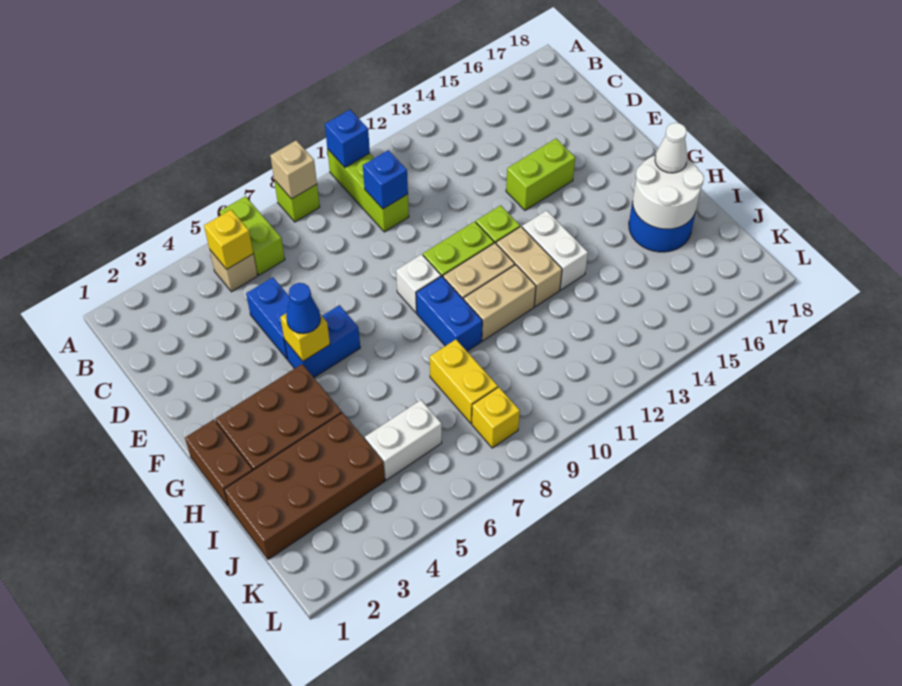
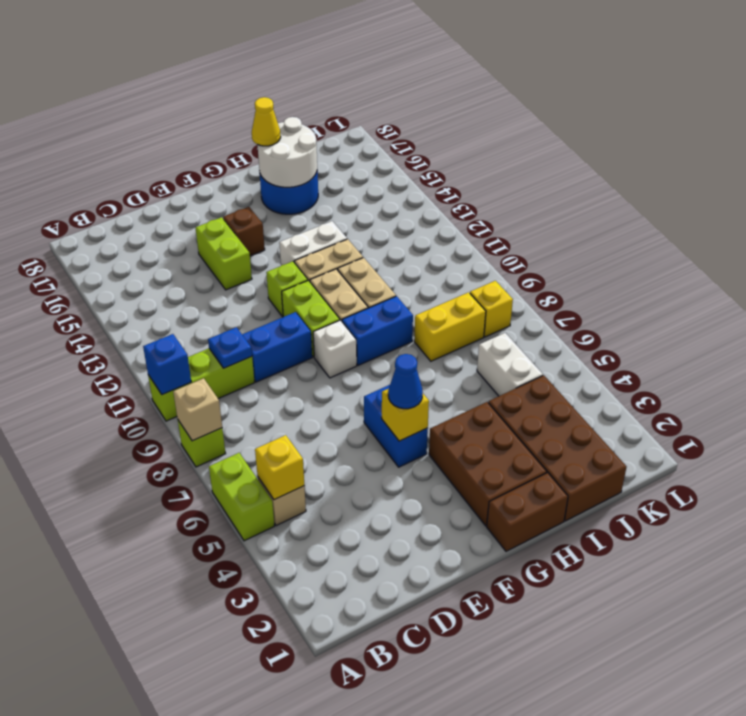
lime 1x2 brick [219,196,285,275] -> lime 1x2 brick turned to [209,453,274,541]
blue 1x1 brick [363,150,408,209] -> blue 1x1 plate [208,327,252,368]
blue 1x2 brick [246,277,290,359] -> blue 1x2 brick moved to [242,312,312,382]
none -> brown 1x1 brick [223,207,265,256]
white 1x1 cone [655,123,687,173] -> yellow 1x1 cone [252,97,281,146]

